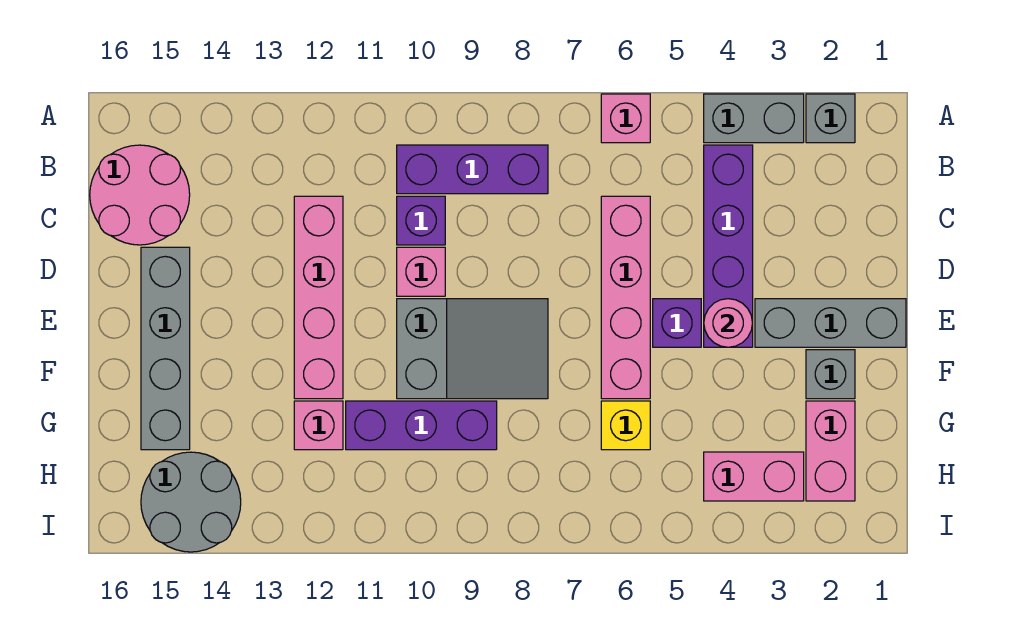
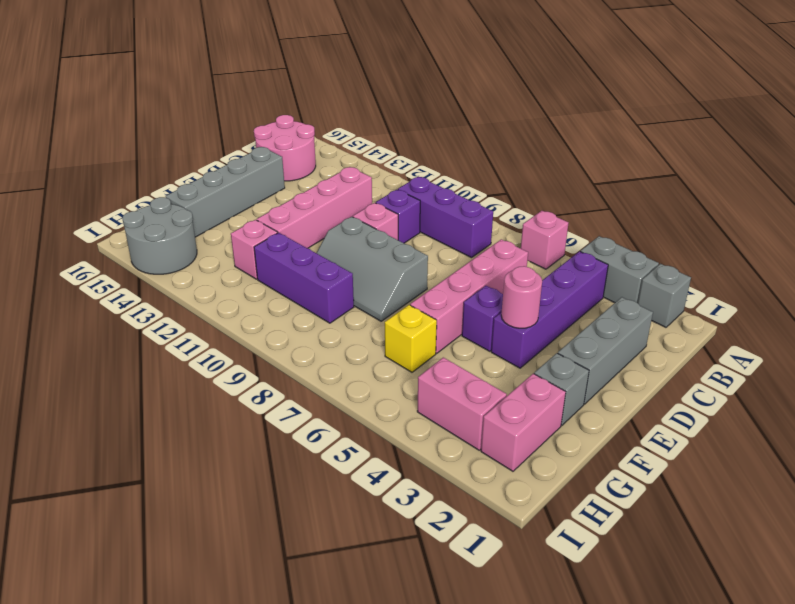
grey 1x3 brick [755,299,906,347] -> grey 1x3 brick turned to [558,297,653,404]
grey 2x3 slope [397,299,548,399] -> grey 2x3 slope turned to [317,217,428,321]

